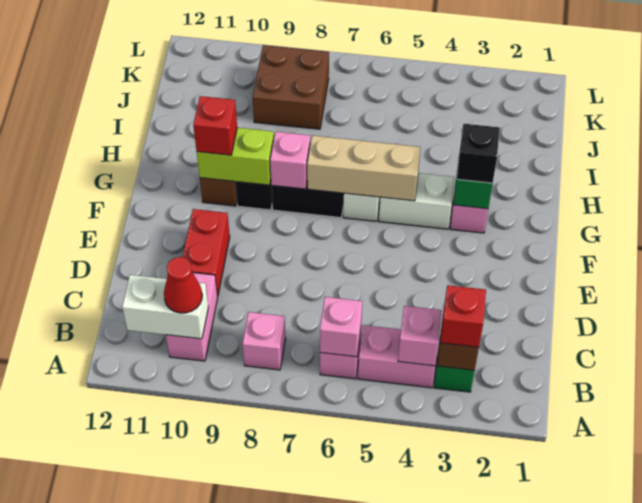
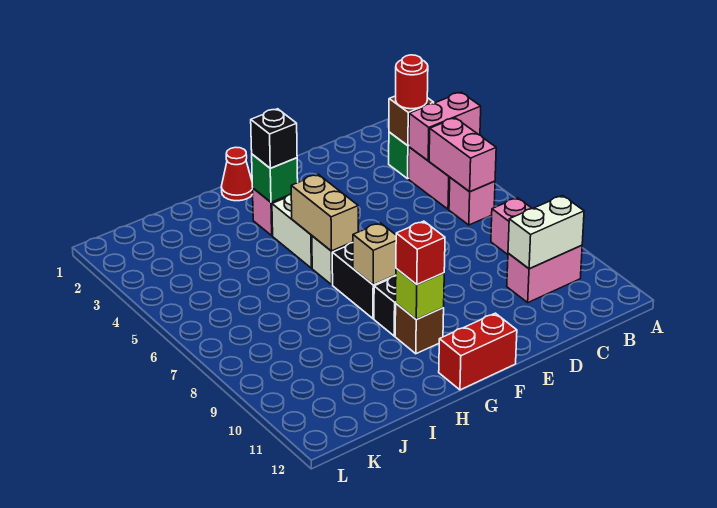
red 1x1 brick [440,285,486,347] -> red 1x1 round brick [396,55,428,109]
pink 1x1 brick [398,306,442,366] -> pink 1x2 brick [409,92,481,161]
pink 1x1 brick [320,297,362,357] -> pink 1x2 brick [429,118,496,192]
white 1x2 brick [122,275,208,339] -> white 1x2 brick turned to [508,196,584,269]
red 1x1 cone [164,257,202,313] -> red 1x1 cone moved to [221,147,253,201]
red 1x2 brick [183,209,230,297] -> red 1x2 brick moved to [439,313,517,390]
tan 1x3 brick [307,135,421,201] -> tan 1x2 brick [291,174,358,251]
pink 1x1 brick [270,132,310,189] -> tan 1x1 brick [353,223,396,285]
lime 1x2 brick [197,128,274,185] -> lime 1x1 brick [396,269,444,320]
brown 2x2 brick [253,45,329,129] -> none

